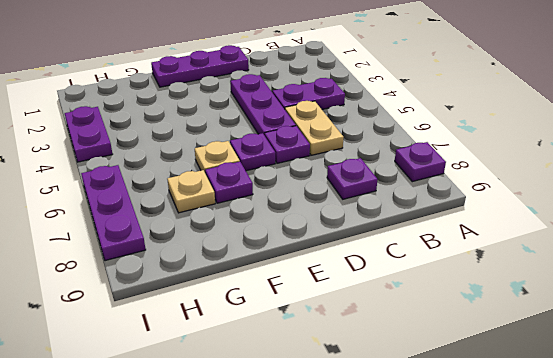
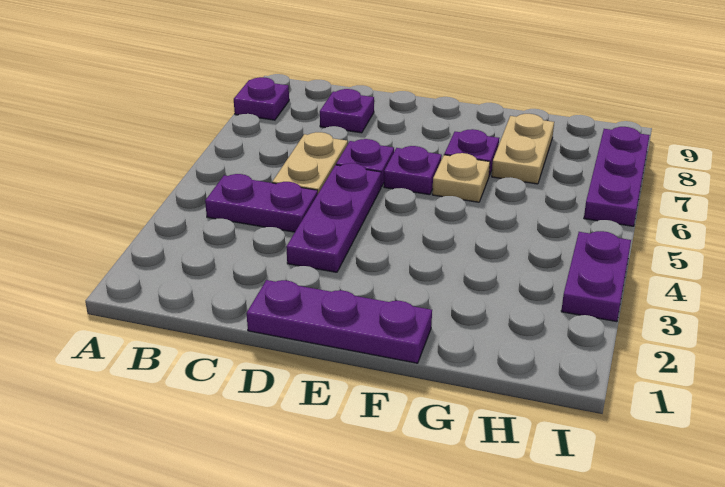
tan 1x1 plate [167,170,215,213] -> tan 1x2 plate [492,114,554,184]

